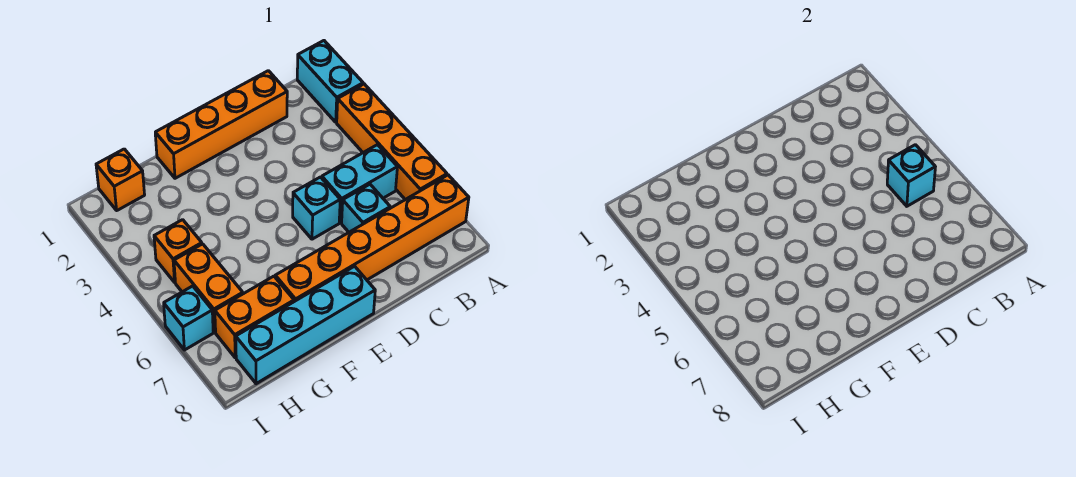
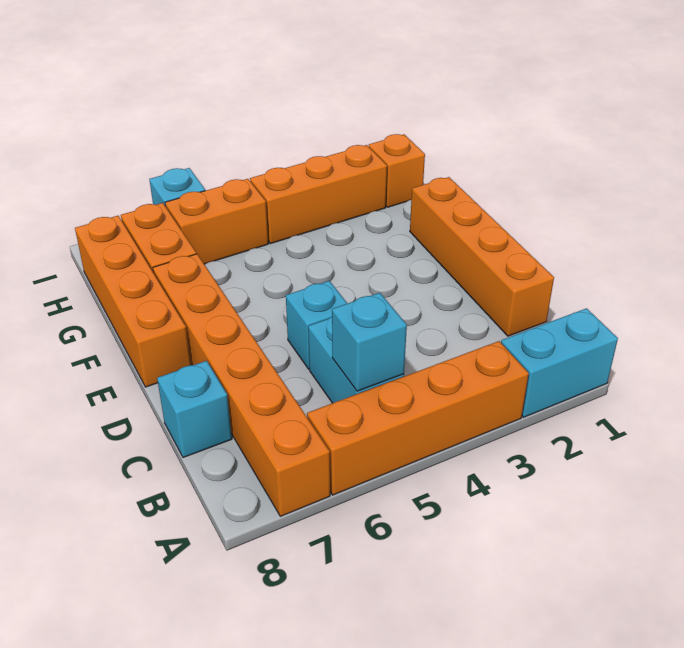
cyan 1x1 brick [342,184,390,232] -> cyan 1x1 brick moved to [157,361,232,458]
cyan 1x4 brick [236,266,375,384] -> orange 1x4 brick [75,216,191,387]
orange 1x1 brick [154,220,202,282] -> orange 1x3 brick [250,145,387,244]

